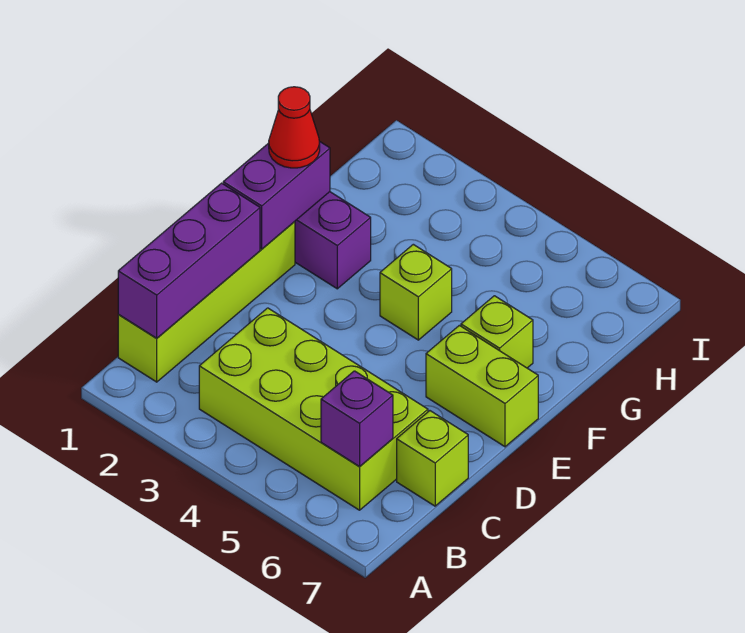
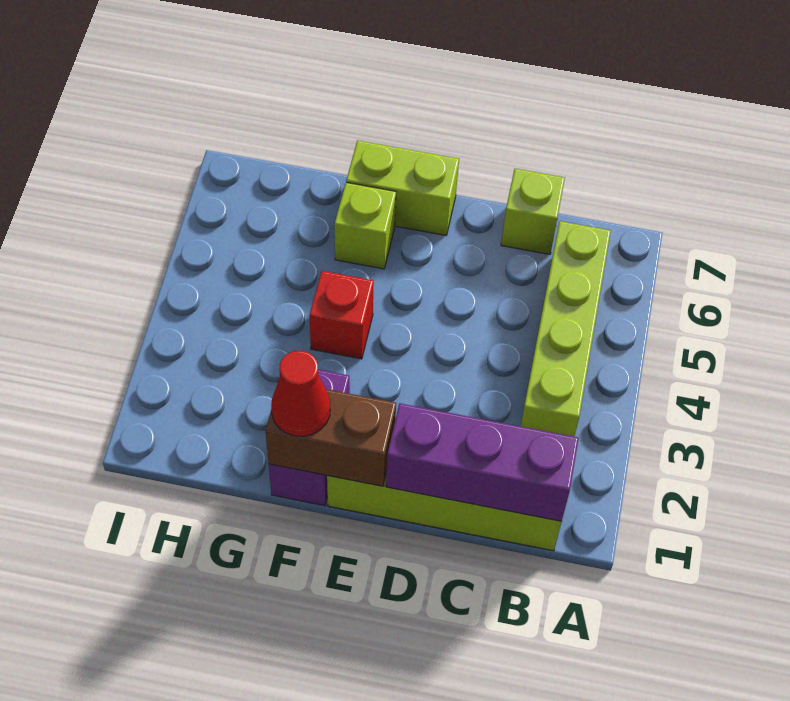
lime 2x4 brick [199,308,428,510] -> lime 1x4 brick [521,221,611,437]
purple 1x1 brick [321,371,393,466] -> none
purple 1x2 brick [223,141,330,249] -> brown 1x2 brick [265,389,396,486]
lime 1x2 brick [426,325,538,447] -> lime 1x2 brick turned to [346,140,459,235]
lime 1x1 brick [380,244,452,340] -> red 1x1 brick [309,271,374,359]

